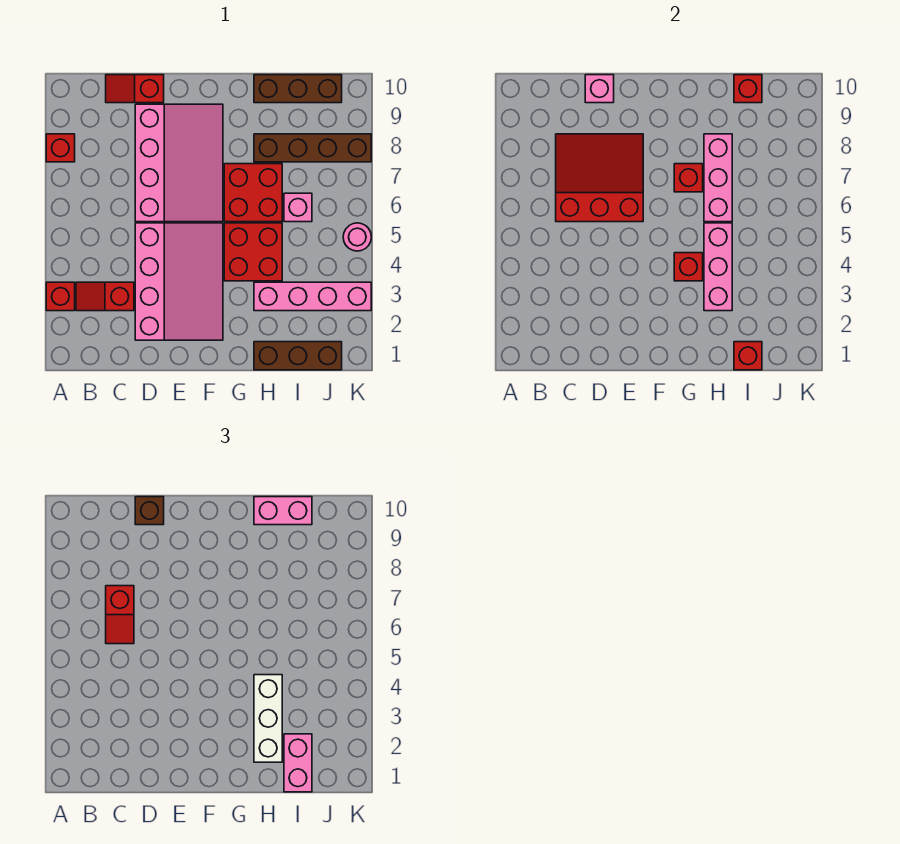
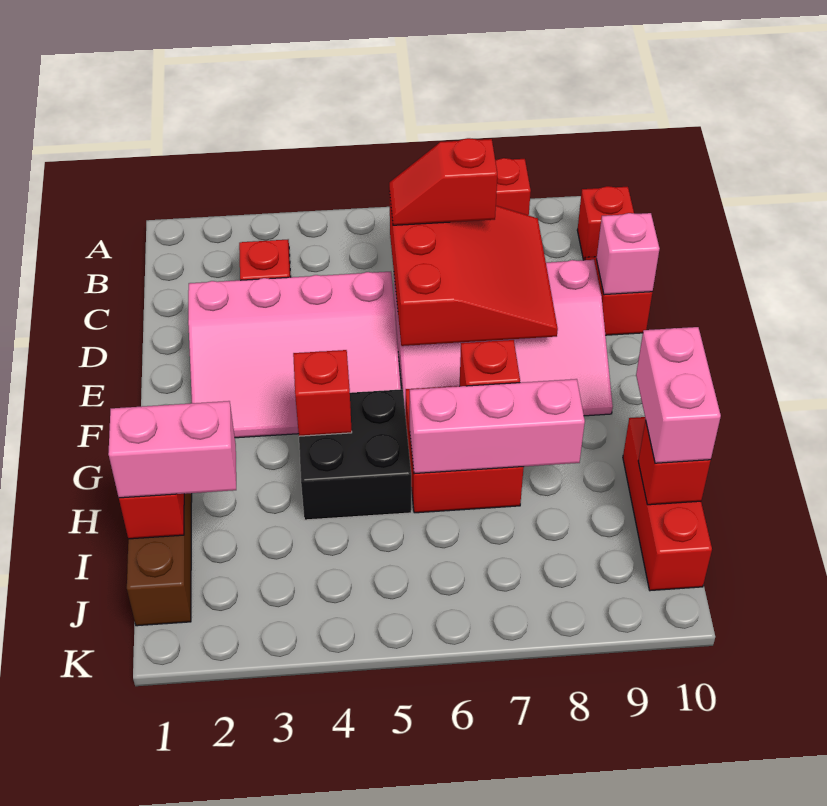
red 1x1 brick [46,282,75,311] -> red 1x1 brick moved to [577,186,634,260]
brown 1x1 brick [135,497,164,525] -> none
red 2x2 brick [224,223,282,281] -> black 2x2 brick [299,389,411,520]
white 1x3 brick [254,675,282,762] -> none
pink 1x4 brick [254,282,371,311] -> none
pink 1x3 brick [704,223,732,311] -> none
brown 1x4 brick [254,134,371,162] -> none
brown 1x3 brick [254,75,342,103] -> red 1x3 brick [623,417,712,591]
pink 1x1 brick [284,193,312,222] -> none
pink 1x1 round brick [343,223,371,251] -> none

